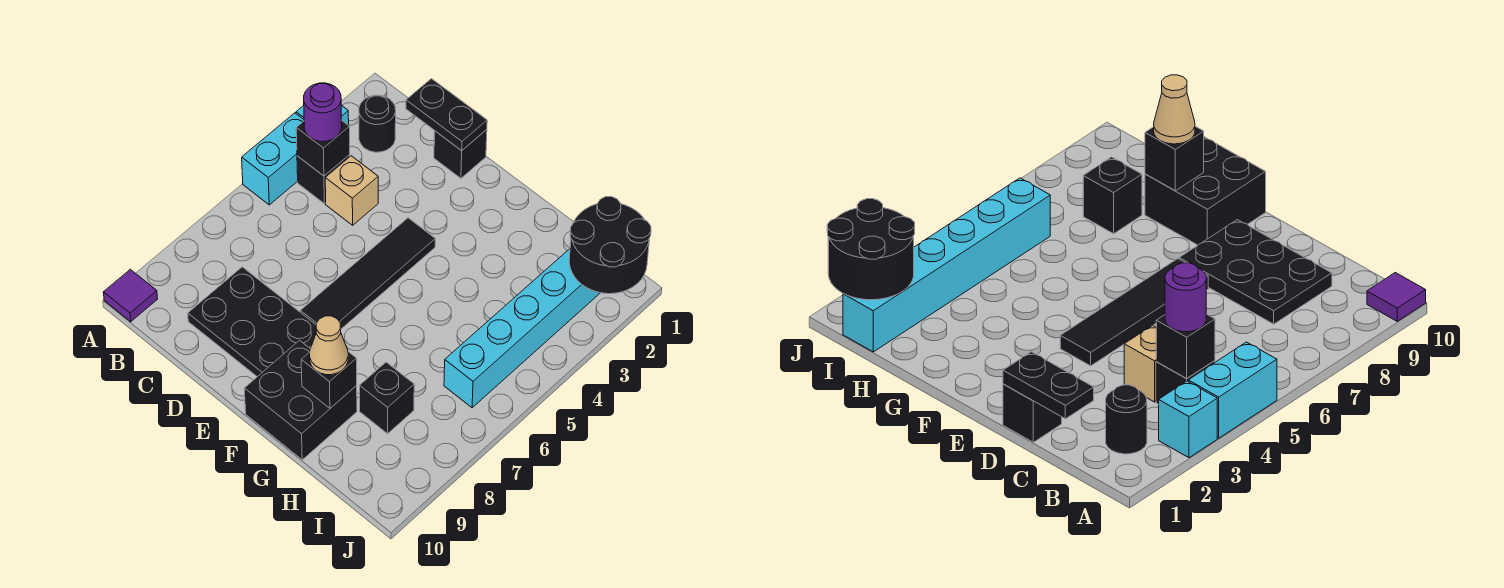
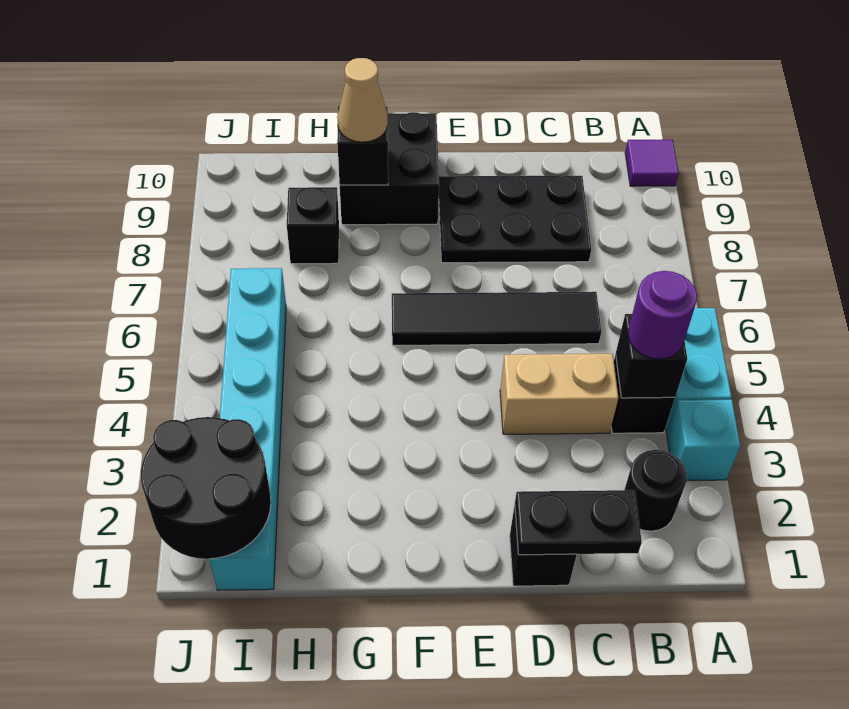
tan 1x1 brick [325,156,378,225] -> tan 1x2 brick [500,354,618,434]
black 1x4 tile [300,218,435,329] -> black 1x4 tile turned to [392,292,601,345]

